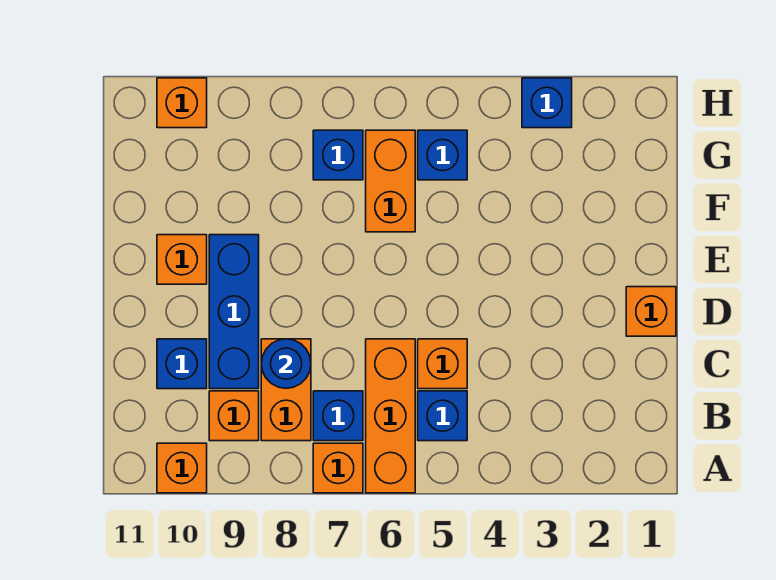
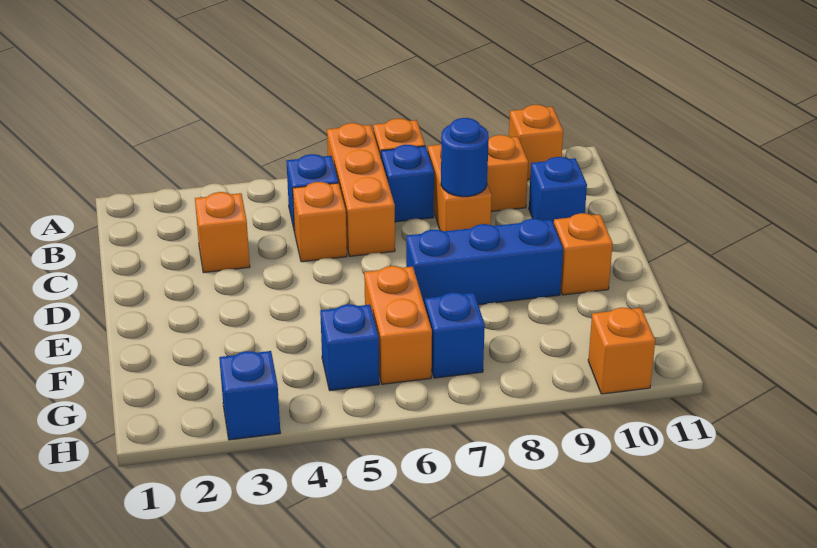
blue 1x3 brick [209,235,259,389] -> blue 1x3 brick turned to [406,219,563,305]
orange 1x1 brick [626,287,676,336] -> orange 1x1 brick moved to [195,192,250,273]

